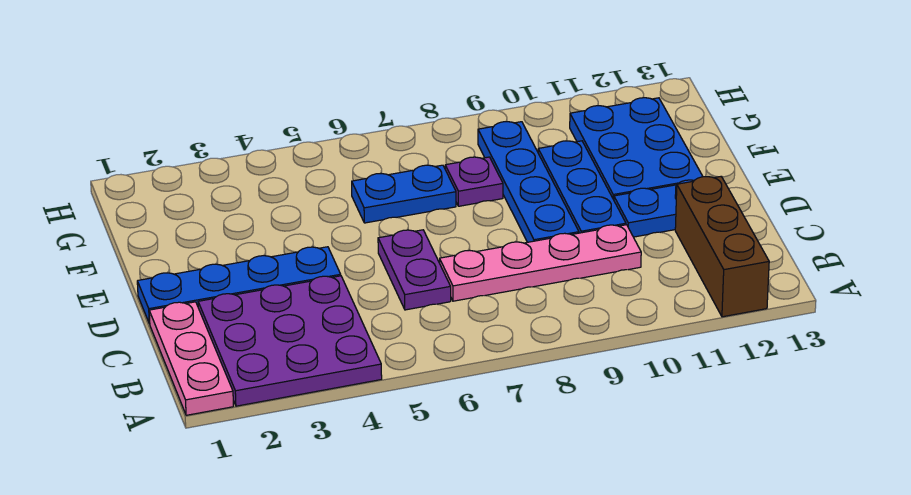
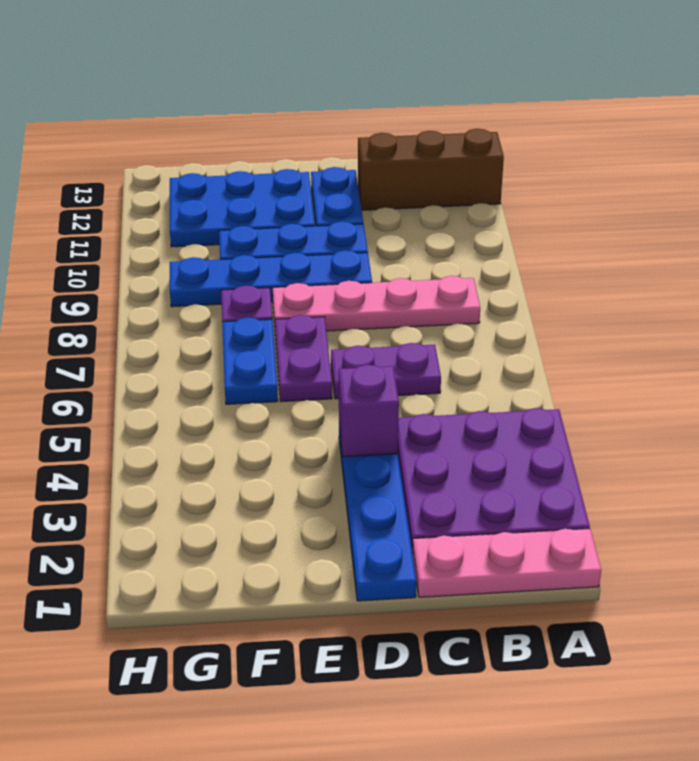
pink 1x4 plate [440,225,641,301] -> pink 1x4 plate turned to [273,276,480,331]
none -> purple 1x1 brick [339,365,399,457]
none -> purple 1x2 plate [275,315,332,402]

